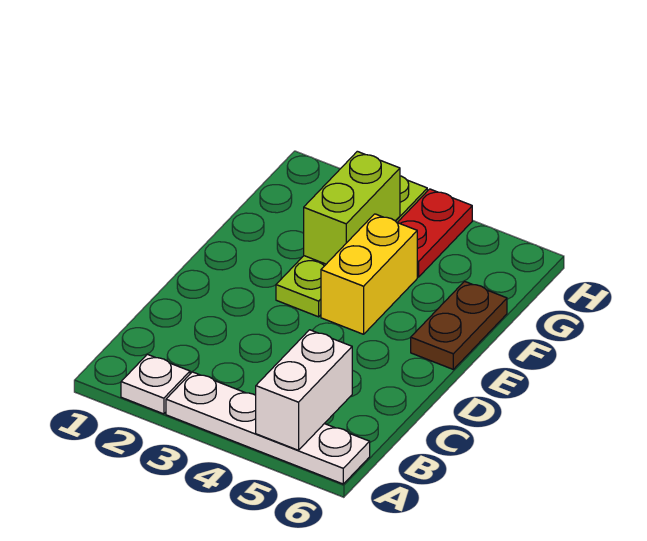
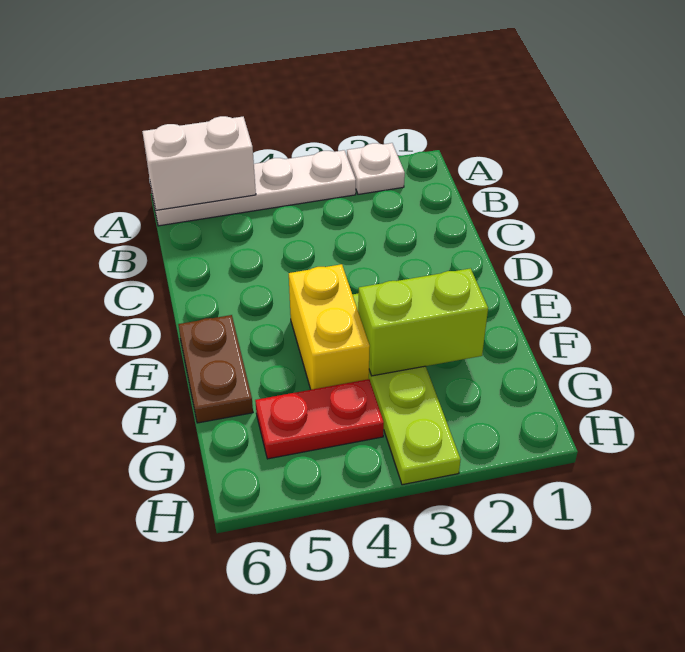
white 1x2 brick [256,330,352,450] -> white 1x2 brick turned to [142,116,256,210]
lime 1x2 brick [304,151,400,264] -> lime 1x2 brick turned to [358,268,488,376]
red 1x2 plate [397,189,472,277] -> red 1x2 plate turned to [255,379,384,459]

